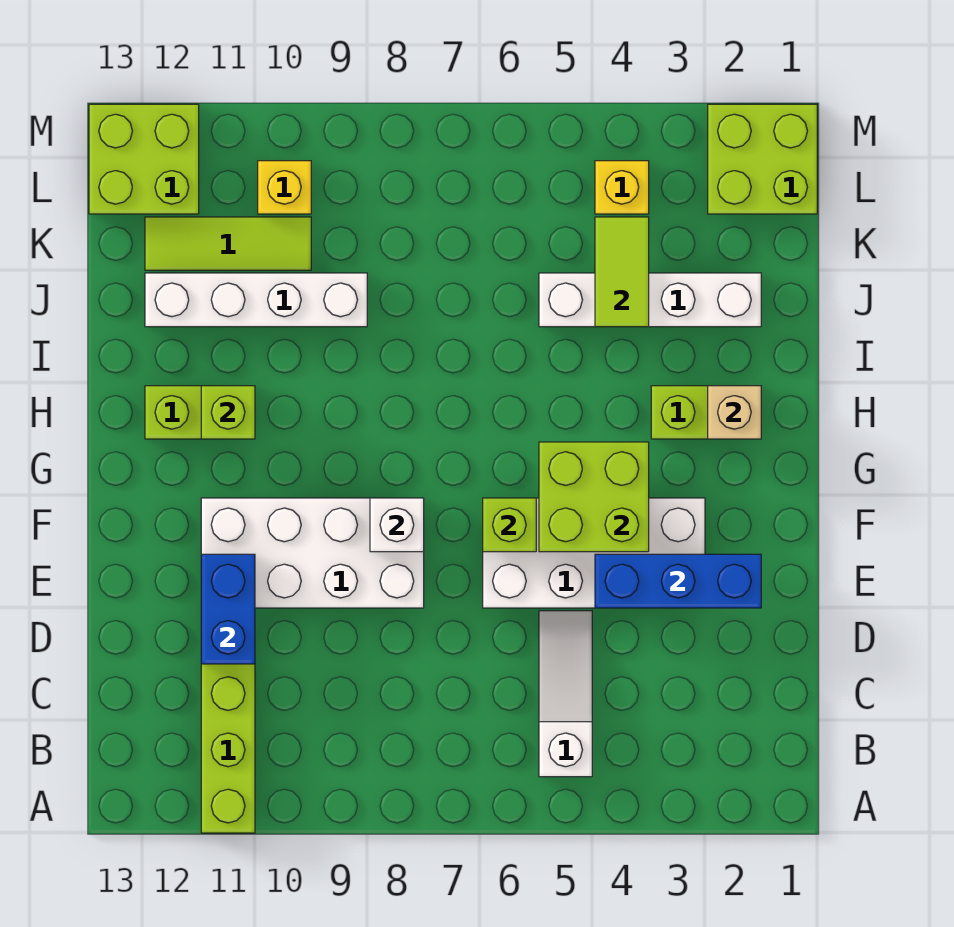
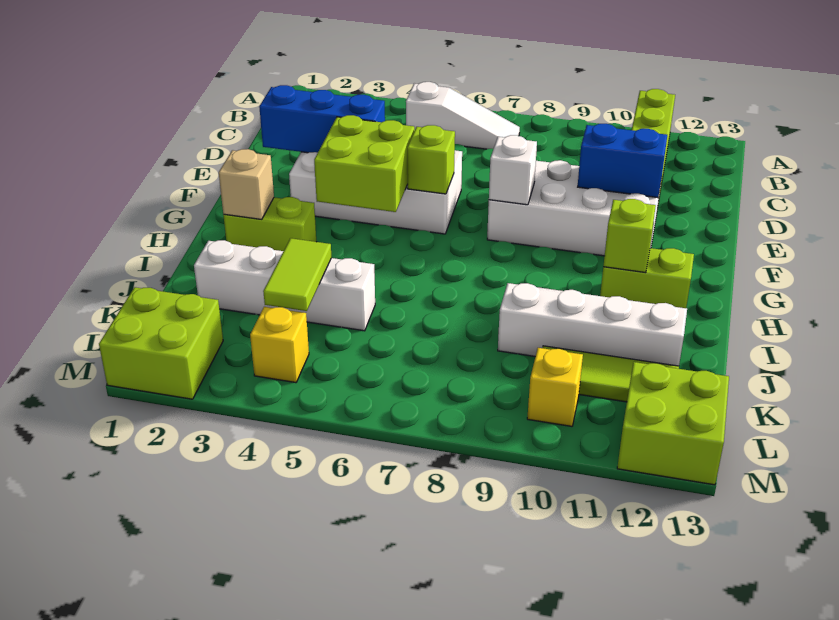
white 1x3 slope [539,611,592,777] -> white 1x3 slope turned to [406,82,520,149]
blue 1x2 brick [201,554,255,664] -> blue 1x2 brick turned to [578,124,667,198]

